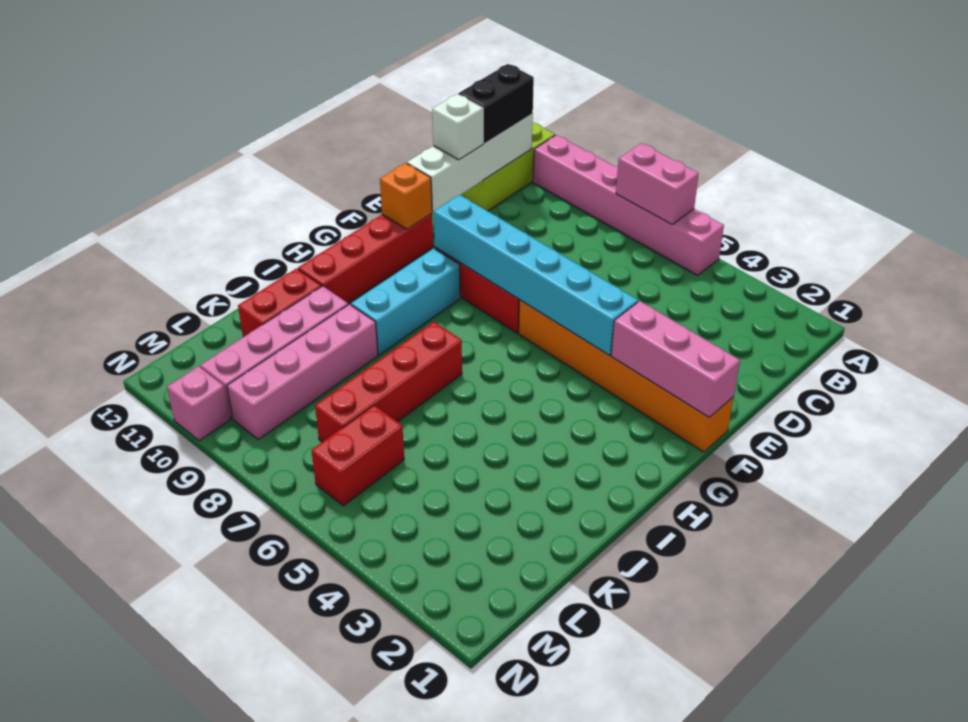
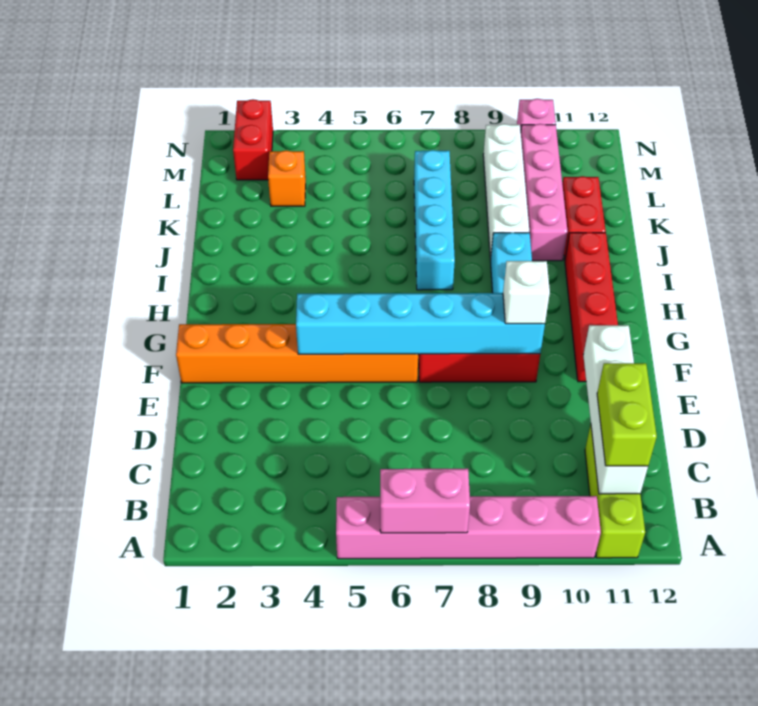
black 1x2 brick [459,64,534,144] -> lime 1x2 brick [597,363,657,466]
white 1x1 brick [432,94,483,160] -> white 1x1 brick moved to [503,261,550,324]
pink 1x3 brick [611,301,740,417] -> none
orange 1x1 brick [380,163,432,229] -> orange 1x1 brick moved to [268,150,306,206]
red 1x4 brick [315,322,462,442] -> cyan 1x4 brick [414,150,455,290]
pink 1x4 brick [227,304,378,439] -> white 1x4 brick [483,124,529,259]
red 1x2 brick [311,405,404,506] -> red 1x2 brick moved to [233,99,273,180]

